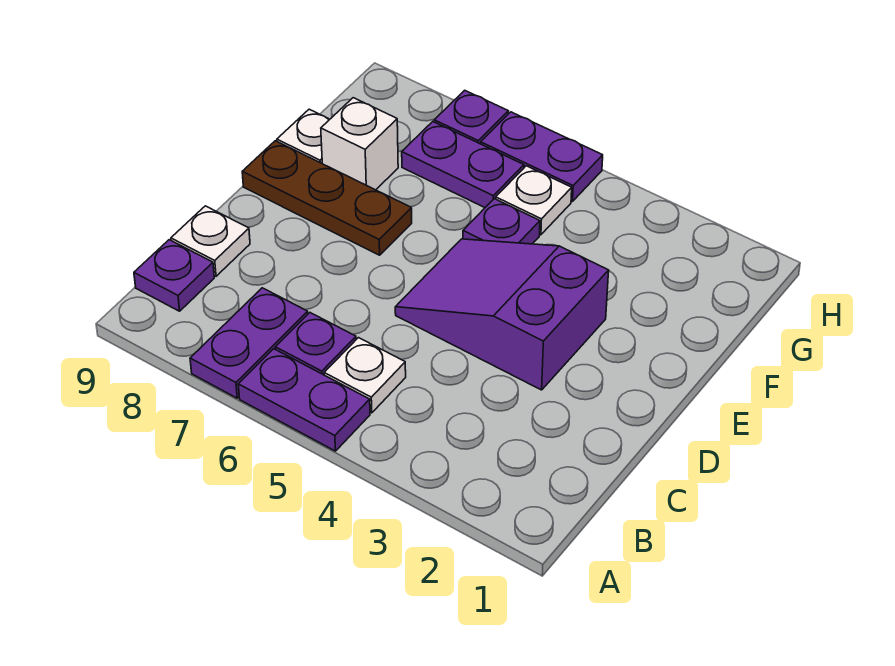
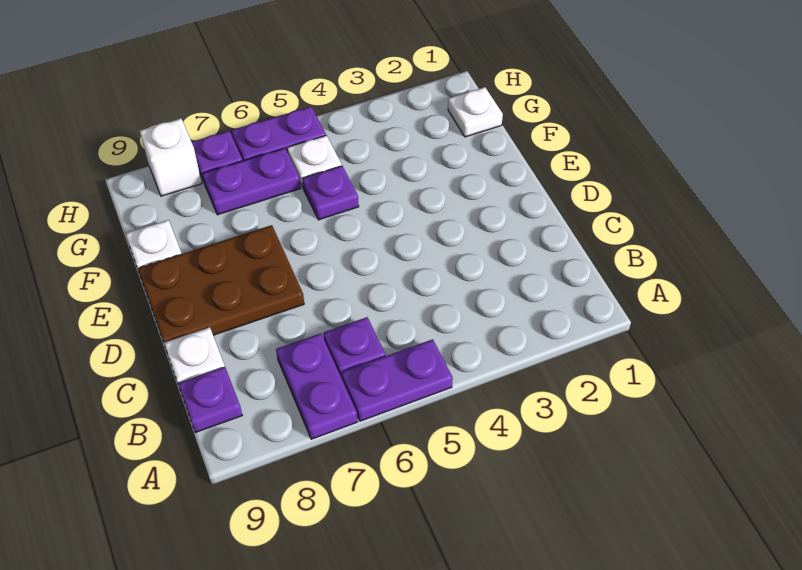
white 1x1 plate [324,338,406,413] -> white 1x1 plate moved to [448,87,503,137]
purple 2x3 slope [395,239,609,390] -> none
brown 1x3 plate [242,141,412,255] -> brown 2x3 plate [138,225,304,342]
white 1x1 brick [321,98,398,190] -> white 1x1 brick moved to [140,119,202,196]

